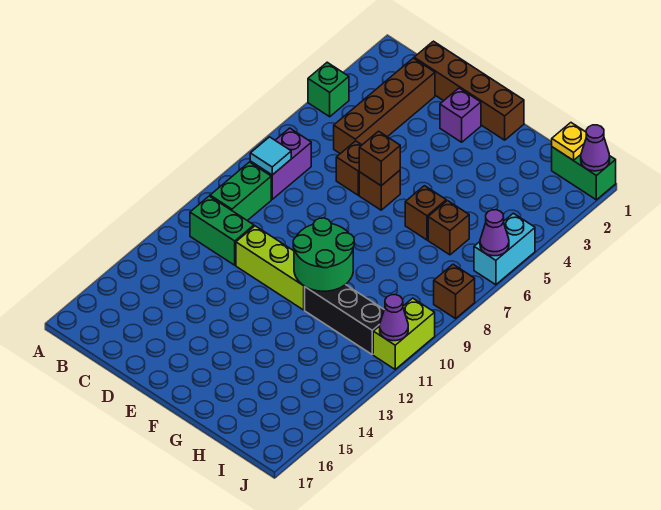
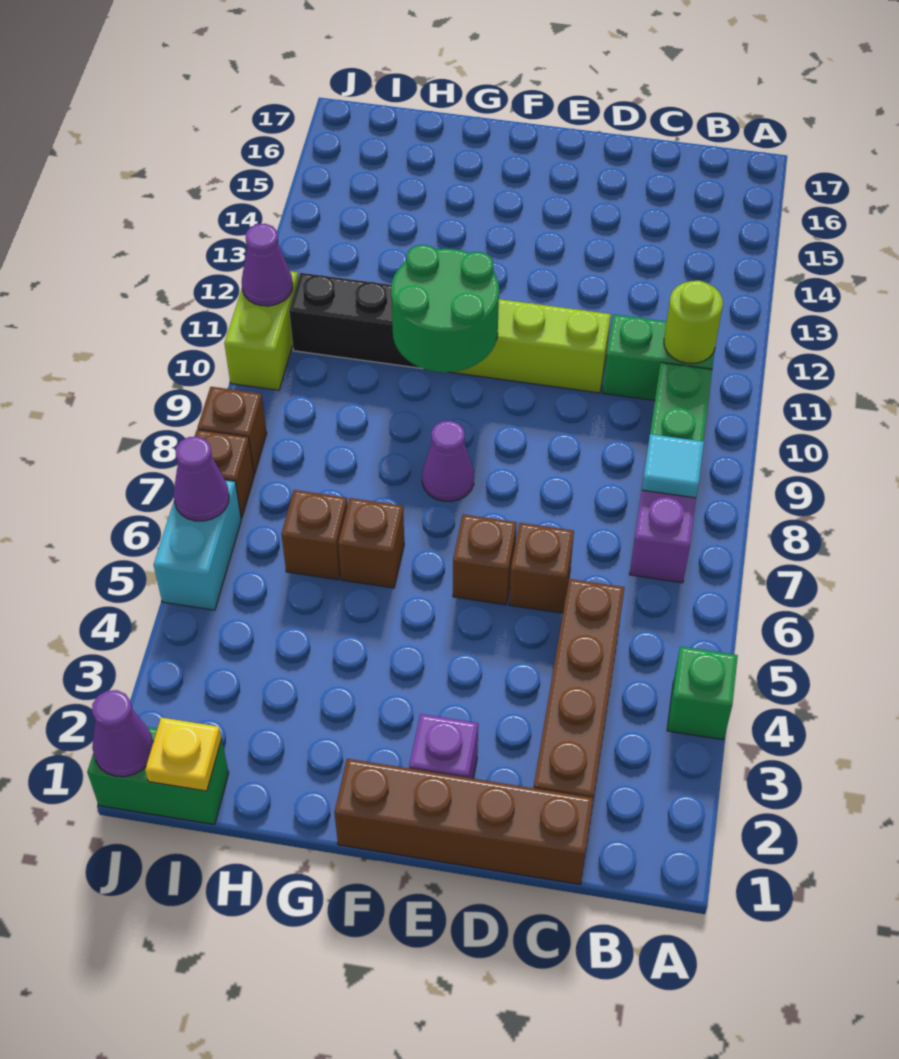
none -> lime 1x1 round brick [664,281,723,363]
brown 1x1 brick [359,131,400,186] -> brown 1x1 brick moved to [194,429,254,518]
none -> purple 1x1 cone [422,421,474,502]

